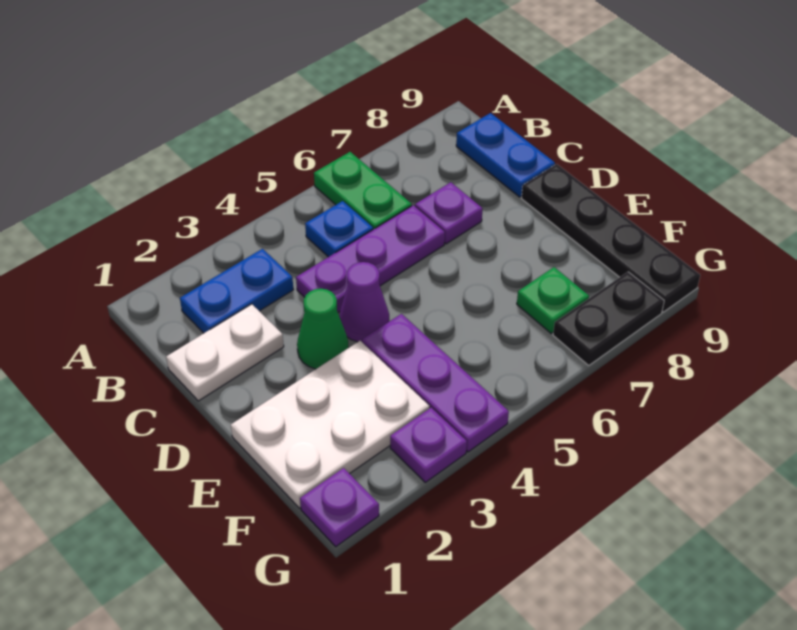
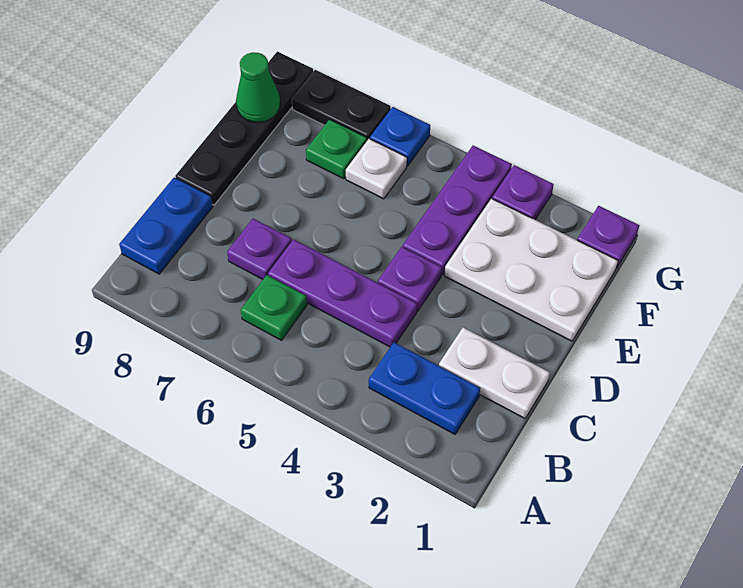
green 1x2 plate [314,152,412,229] -> green 1x1 plate [241,275,307,340]
blue 1x1 plate [305,201,373,257] -> blue 1x1 plate moved to [370,107,430,166]
green 1x1 cone [297,289,349,369] -> green 1x1 cone moved to [236,52,280,122]
purple 1x1 cone [339,262,389,342] -> purple 1x1 plate [378,247,442,311]
none -> white 1x1 plate [346,139,407,199]

